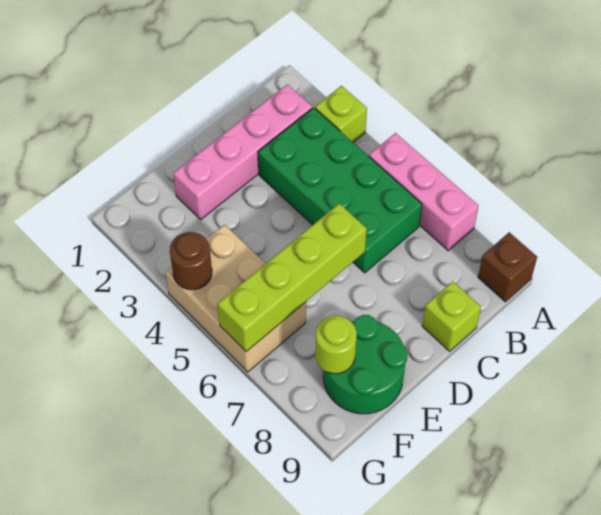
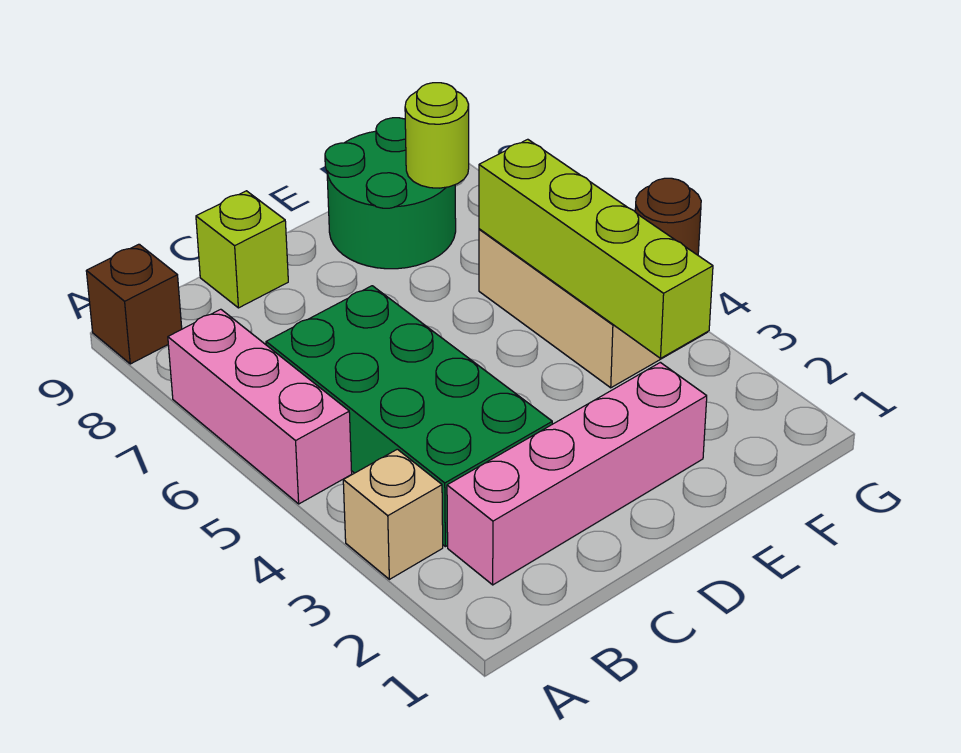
lime 1x1 brick [315,86,367,142] -> tan 1x1 brick [343,449,443,579]
lime 1x4 brick [218,204,367,352] -> lime 1x4 brick turned to [479,139,713,358]

